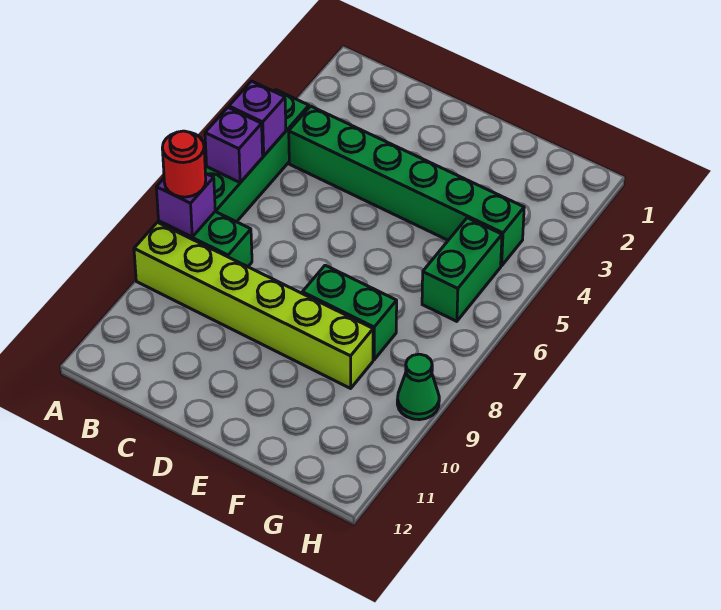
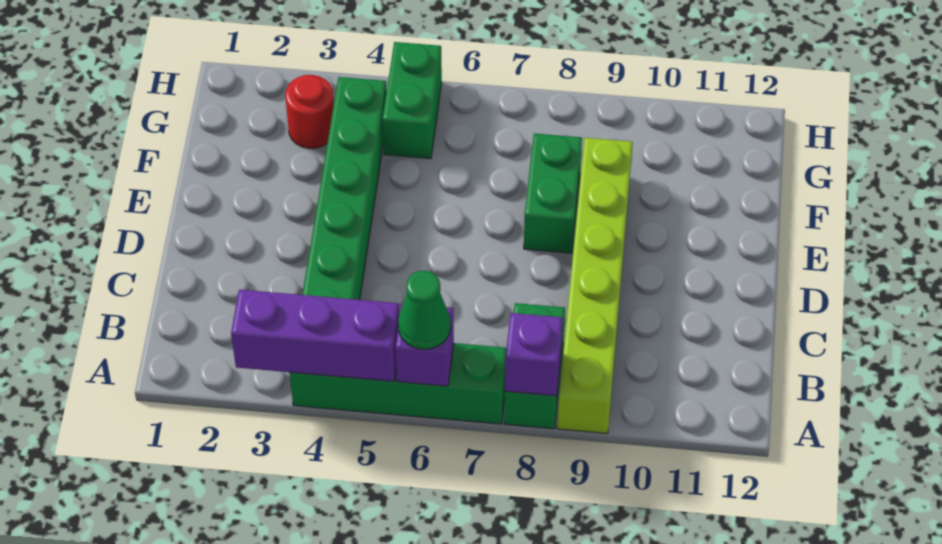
purple 1x1 brick [229,81,286,156] -> purple 1x3 brick [231,290,399,381]
red 1x1 round brick [162,131,206,197] -> red 1x1 round brick moved to [285,75,334,148]
green 1x2 brick [422,218,502,321] -> green 1x2 brick turned to [382,42,442,159]
green 1x1 cone [397,354,439,420] -> green 1x1 cone moved to [398,271,451,349]

